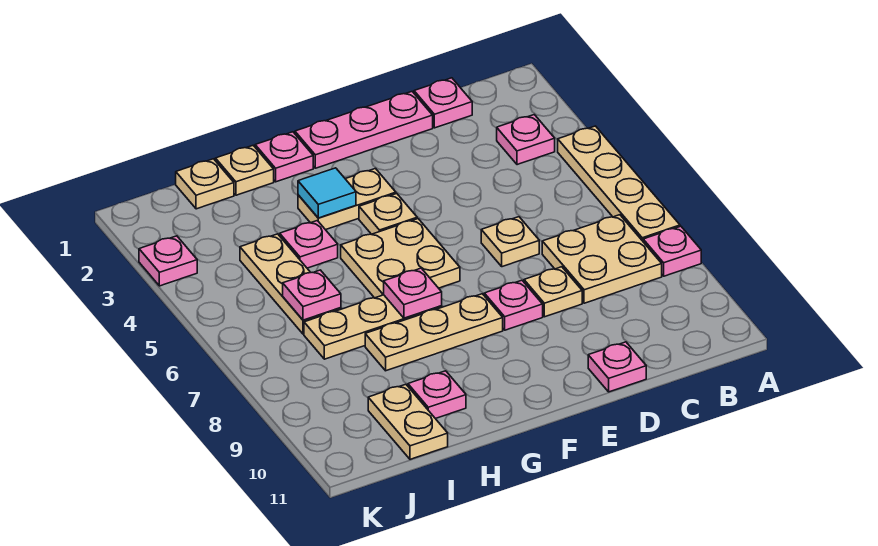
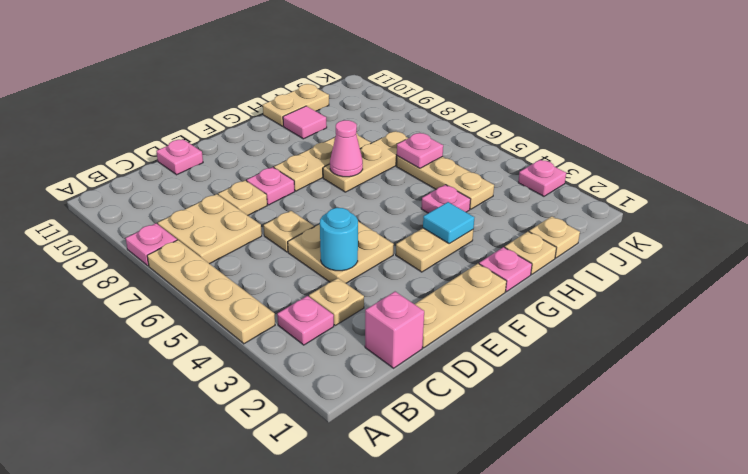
pink 1x1 plate [414,78,472,128] -> pink 1x1 brick [365,292,424,368]
pink 1x3 plate [295,92,433,168] -> tan 1x3 plate [415,264,507,348]
none -> cyan 1x1 round brick [320,208,358,271]
tan 1x1 plate [359,194,417,234] -> tan 1x1 plate moved to [309,278,364,325]
tan 2x2 plate [341,219,460,298] -> tan 2x2 plate moved to [288,222,394,283]
pink 1x1 plate [384,268,442,318] -> pink 1x1 cone [330,120,363,177]
pink 1x1 plate [408,371,466,419] -> pink 1x1 tile [283,106,327,139]
tan 1x2 plate [368,384,448,459] -> tan 1x2 plate turned to [263,84,329,126]

